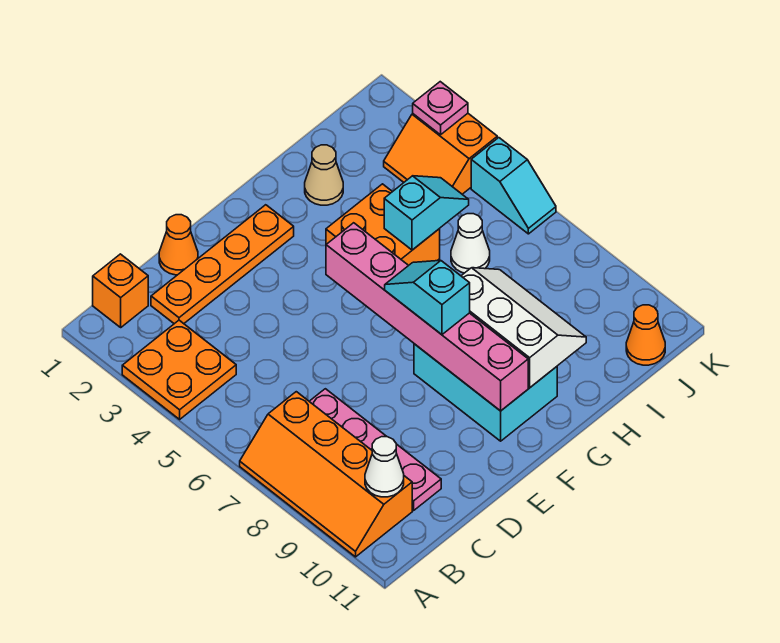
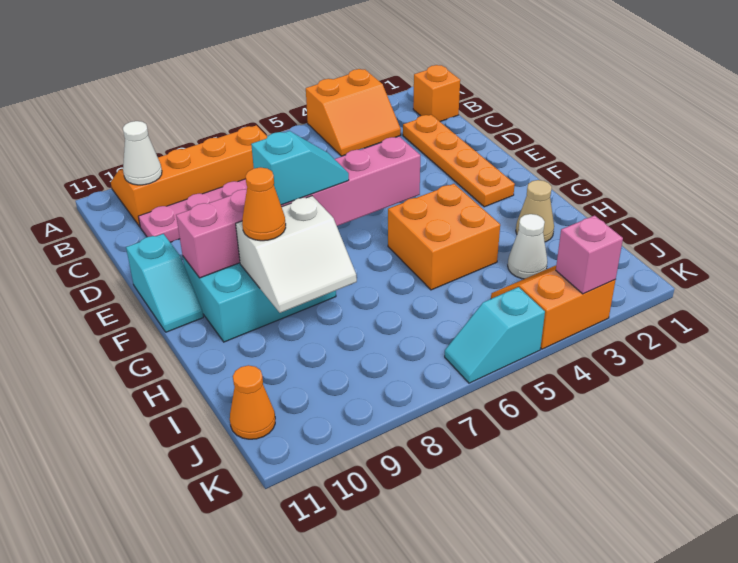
orange 2x2 plate [122,320,236,419] -> orange 2x2 slope [306,69,401,156]
orange 1x1 cone [159,215,198,275] -> orange 1x1 cone moved to [242,167,286,241]
white 2x3 slope [462,268,586,388] -> white 2x2 slope [236,196,357,313]
cyan 1x2 slope [384,176,469,250] -> cyan 1x2 slope moved to [126,234,203,332]
white 1x1 cone [451,214,490,273] -> white 1x1 cone moved to [508,214,547,279]
pink 1x1 plate [413,82,468,135] -> pink 1x1 brick [556,215,623,294]

